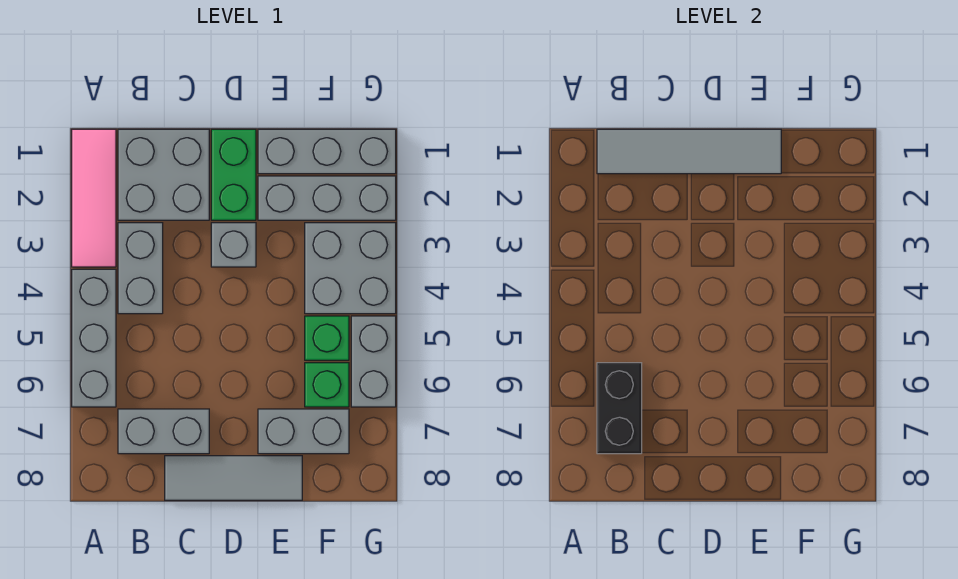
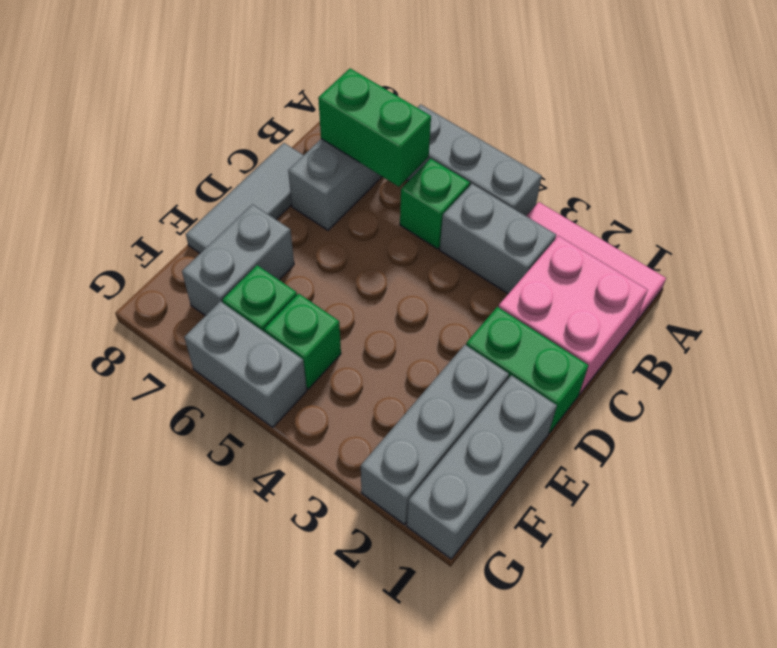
grey 2x2 brick [118,129,209,220] -> pink 2x2 brick [499,236,648,394]
grey 1x4 tile [597,129,781,174] -> none
none -> green 1x1 brick [400,159,470,249]
black 1x2 brick [597,363,642,454] -> green 1x2 brick [318,68,431,187]
grey 1x1 brick [211,223,256,267] -> none
grey 2x2 brick [305,223,396,314] -> none

